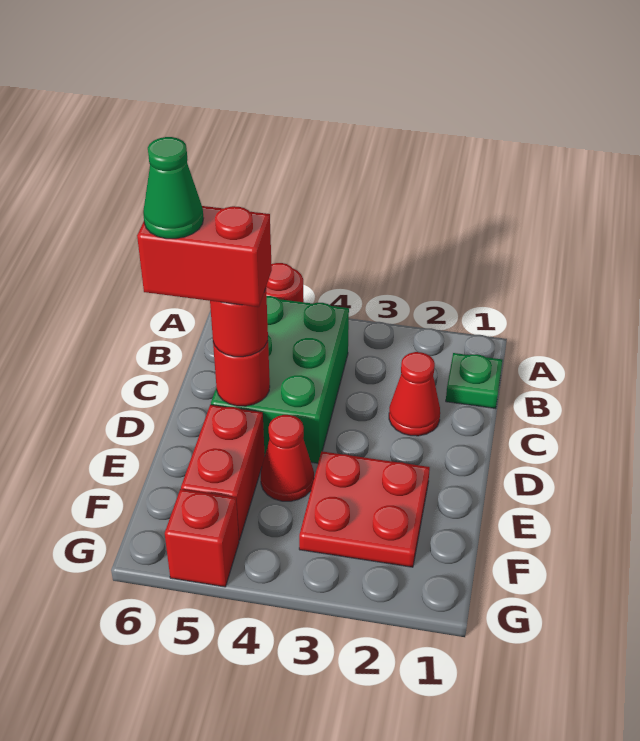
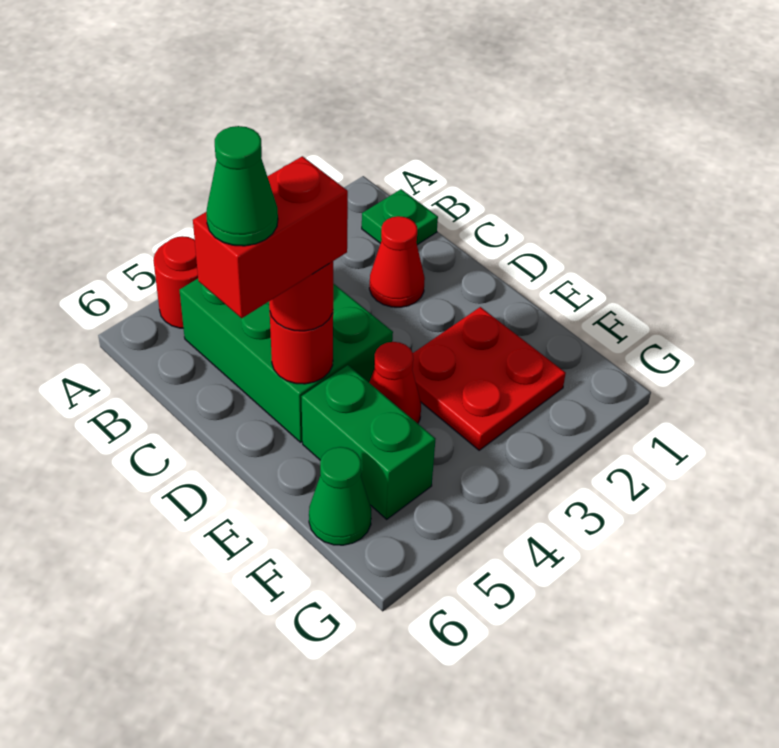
red 1x2 brick [181,405,265,540] -> green 1x2 brick [301,365,435,519]
none -> green 1x1 cone [309,447,372,545]
red 1x1 brick [165,489,239,587] -> none

